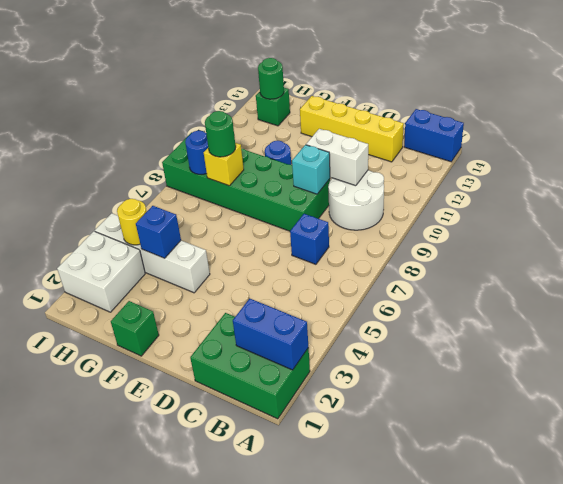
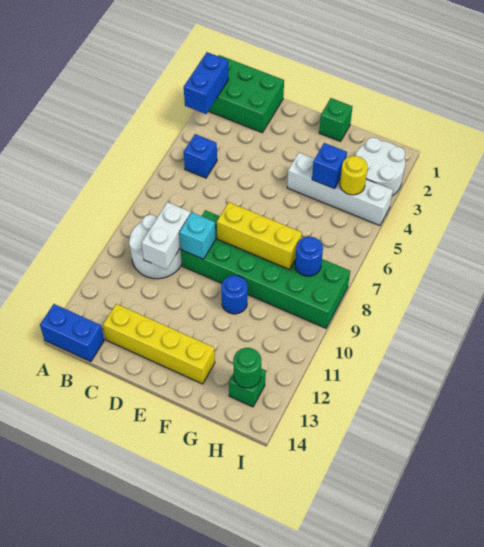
blue 1x2 brick [233,298,308,370] -> blue 1x2 brick turned to [184,52,229,114]
blue 1x1 brick [290,214,329,264] -> blue 1x1 brick moved to [184,134,217,178]
white 1x2 brick [306,129,368,186] -> white 1x2 brick turned to [142,202,191,270]
yellow 1x1 brick [204,143,244,186] -> yellow 1x3 brick [217,202,302,269]
green 1x1 round brick [205,111,236,157] -> none
white 2x2 brick [57,231,145,312] -> white 2x2 round brick [355,137,405,196]

